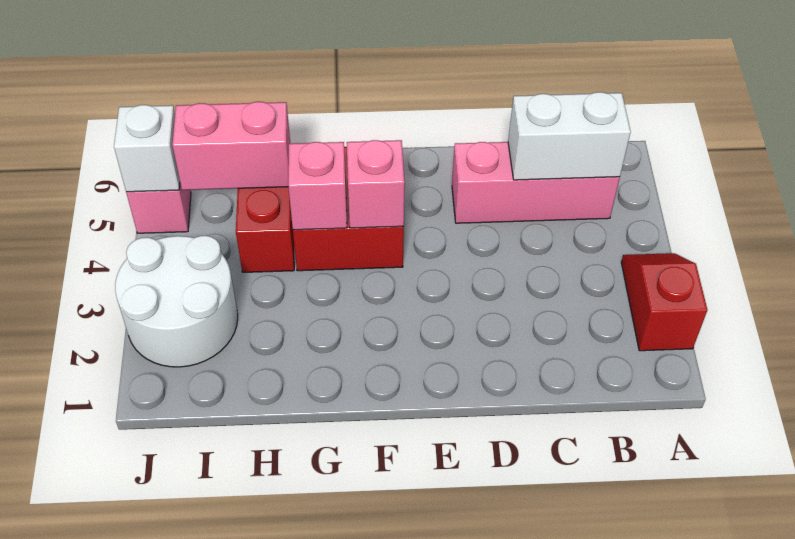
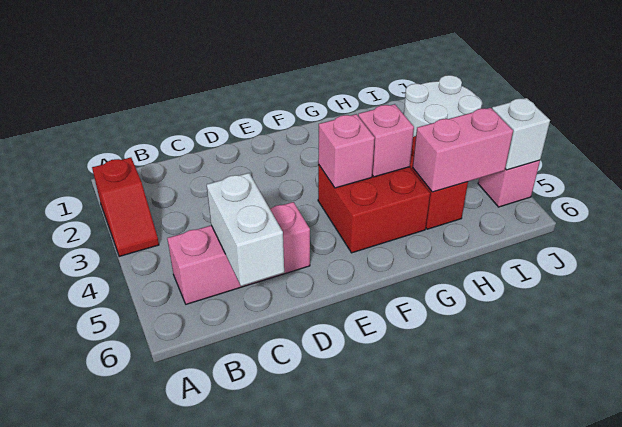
white 1x2 brick [508,92,631,180] -> white 1x2 brick turned to [207,173,284,286]

